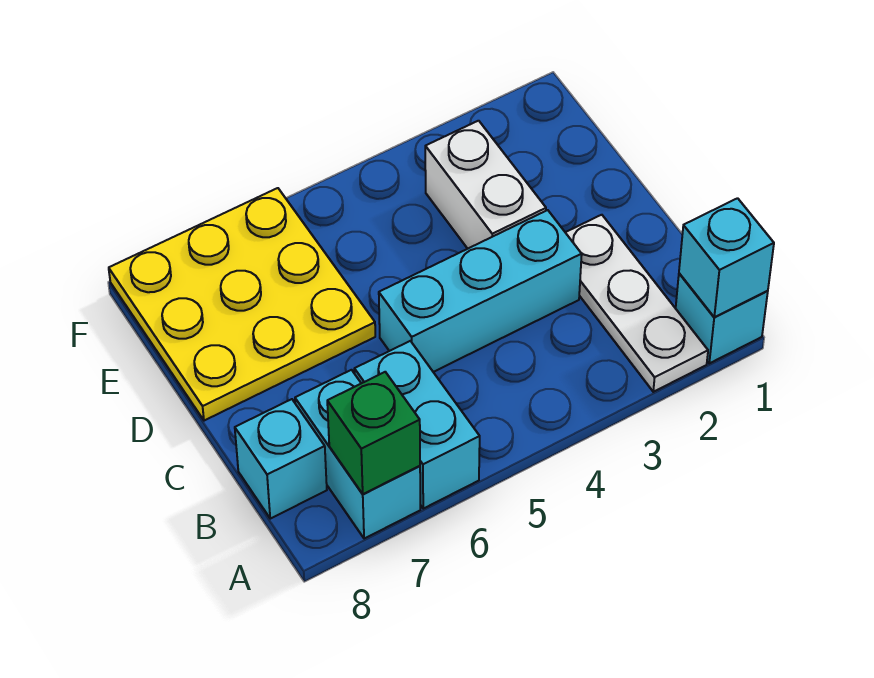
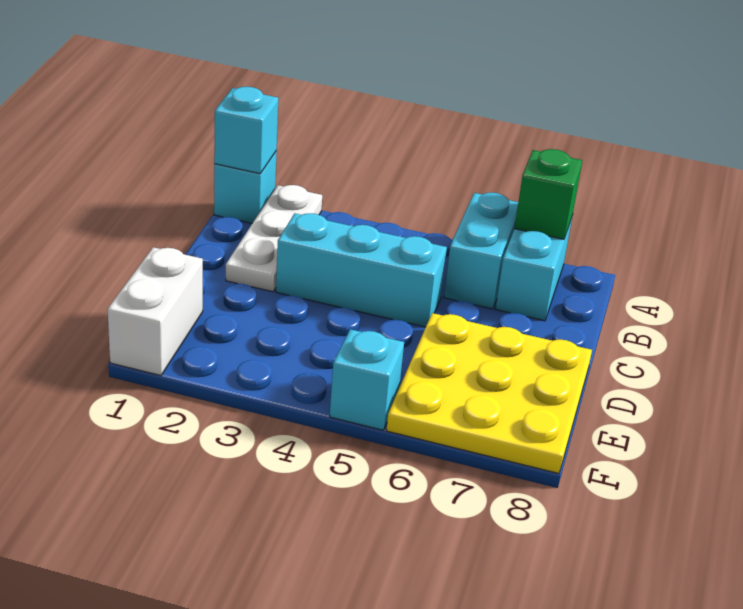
cyan 1x1 brick [235,399,327,519] -> cyan 1x1 brick moved to [330,329,404,430]
white 1x2 brick [425,121,546,249] -> white 1x2 brick moved to [108,247,203,375]

